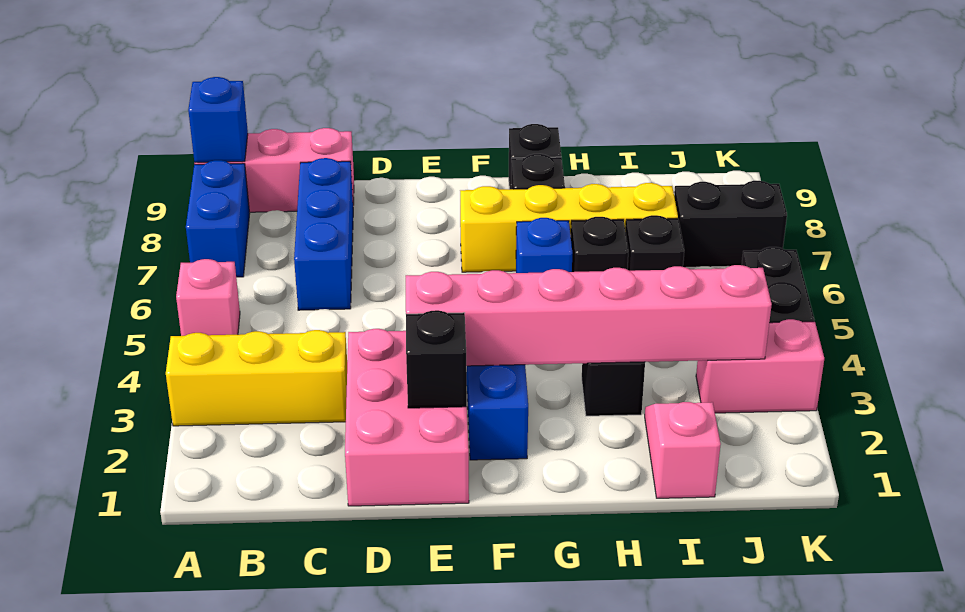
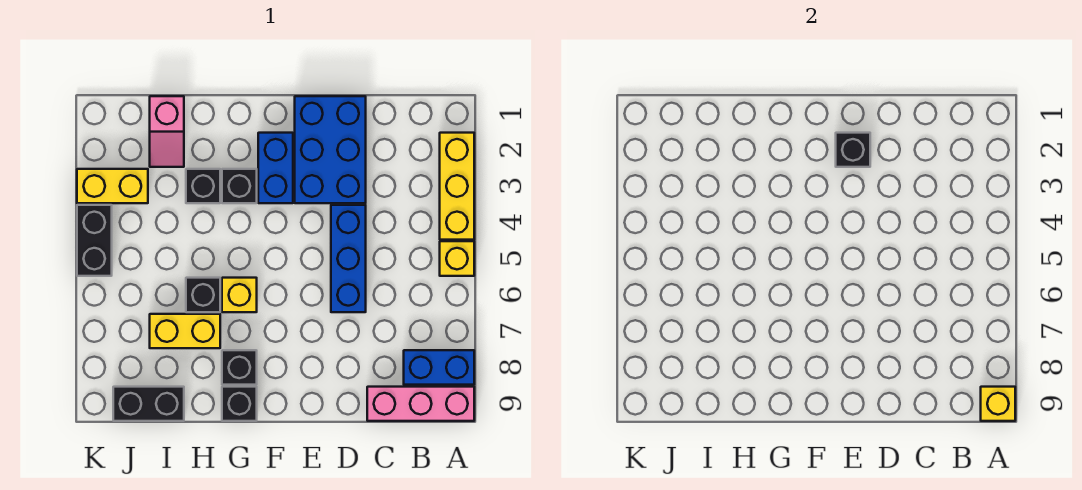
yellow 1x3 brick [166,330,347,426] -> yellow 1x3 brick turned to [440,133,474,240]
pink 1x1 brick [176,259,240,336] -> yellow 1x1 brick [440,241,474,276]
blue 1x2 brick [186,160,250,277] -> blue 1x2 brick turned to [404,350,474,385]
blue 1x1 brick [188,77,248,162] -> yellow 1x1 brick [981,387,1015,421]
blue 1x3 brick [294,158,353,310] -> blue 1x3 brick moved to [331,205,366,312]
pink 2x3 brick [345,329,469,506] -> blue 2x3 brick [295,96,366,203]
pink 1x6 brick [406,265,772,366] -> none
yellow 1x4 brick [460,183,678,272] -> yellow 1x2 brick [150,314,220,348]
blue 1x1 brick [516,218,572,273] -> yellow 1x1 brick [222,278,257,312]
black 1x1 brick [626,215,684,271] -> black 1x1 brick moved to [222,169,257,203]
pink 1x2 brick [696,319,824,413] -> yellow 1x2 brick [77,169,148,203]
black 1x2 brick [674,181,787,267] -> black 1x2 brick moved to [113,387,184,421]

